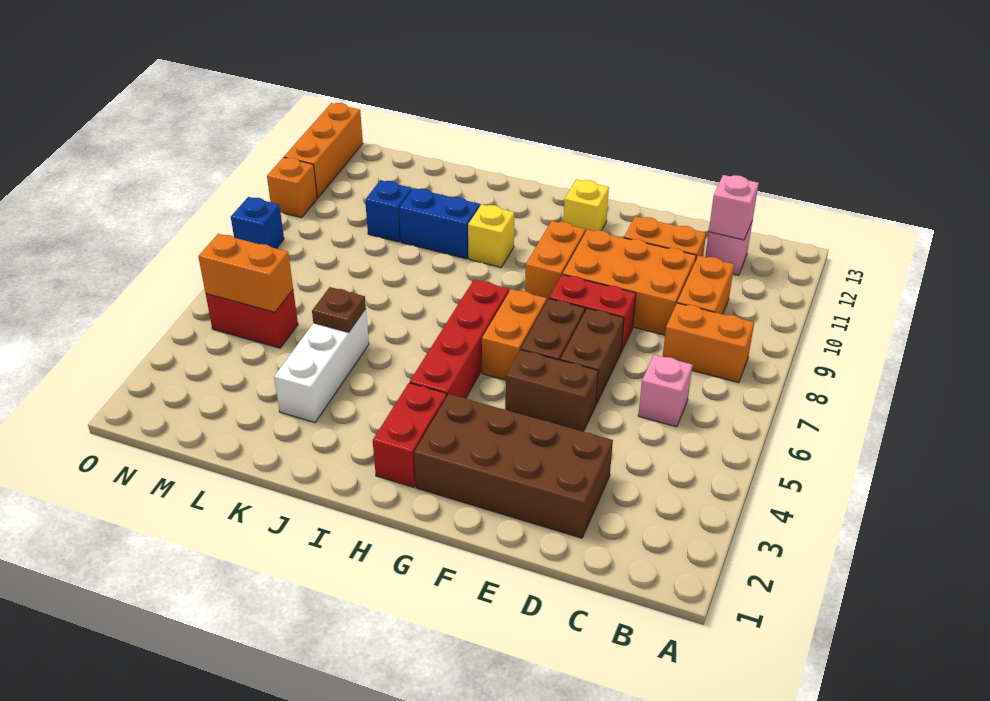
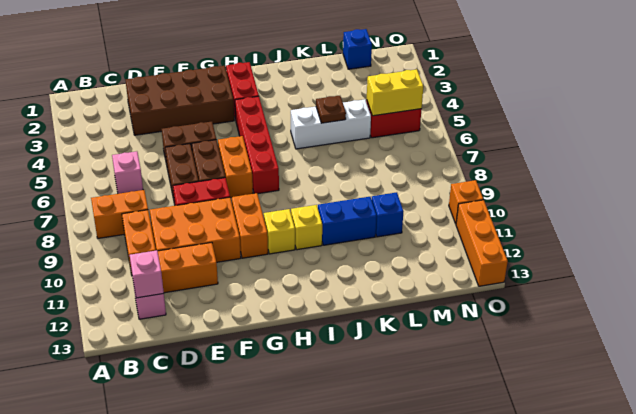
yellow 1x1 brick [564,180,609,232] -> yellow 1x1 brick moved to [264,209,295,254]
white 1x3 brick [274,309,369,423] -> white 1x3 brick turned to [291,99,371,149]
orange 1x2 brick [198,234,293,312] -> yellow 1x2 brick [367,69,423,116]
blue 1x1 brick [231,197,284,249] -> blue 1x1 brick moved to [343,29,372,69]

